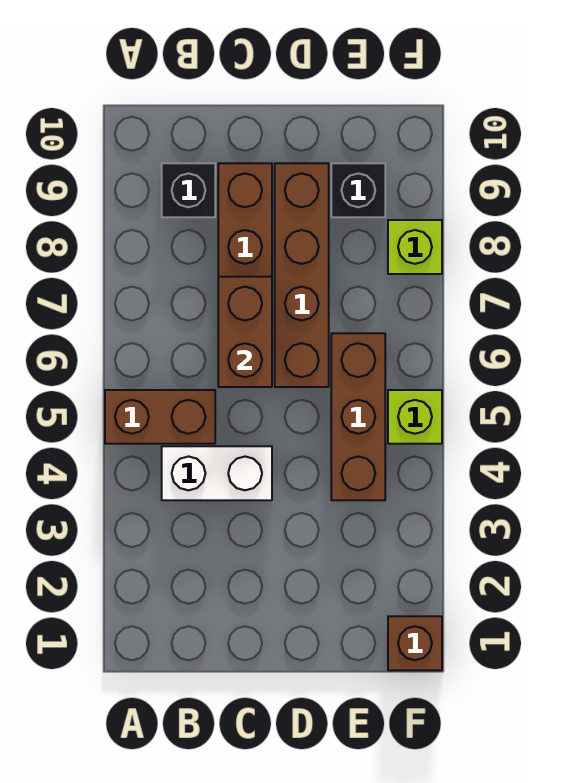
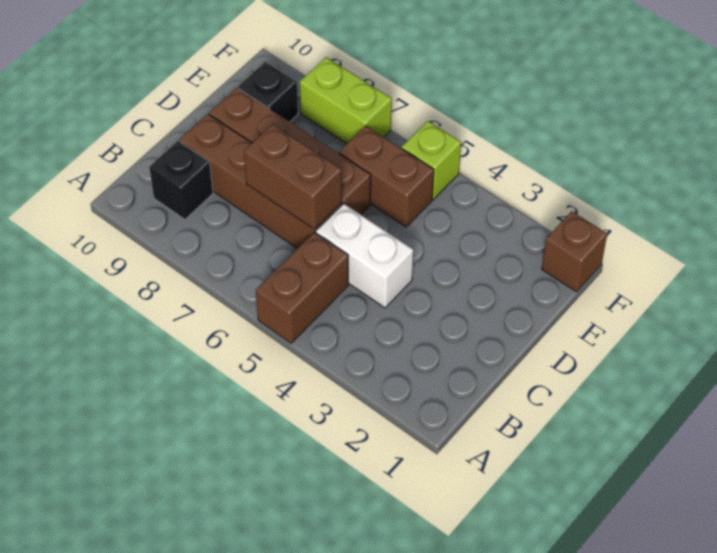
white 1x2 brick [162,446,272,500] -> white 1x2 brick turned to [316,204,413,308]
brown 1x3 brick [331,333,385,500] -> brown 1x2 brick [339,126,434,227]
lime 1x1 brick [388,220,442,274] -> lime 1x2 brick [300,57,392,144]

